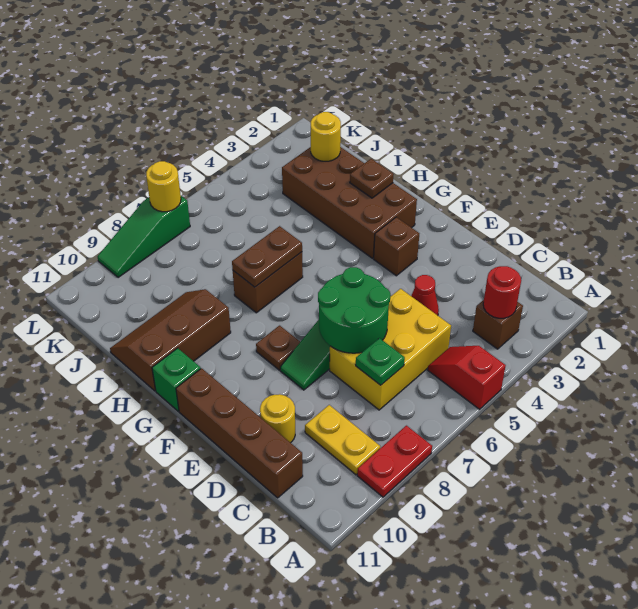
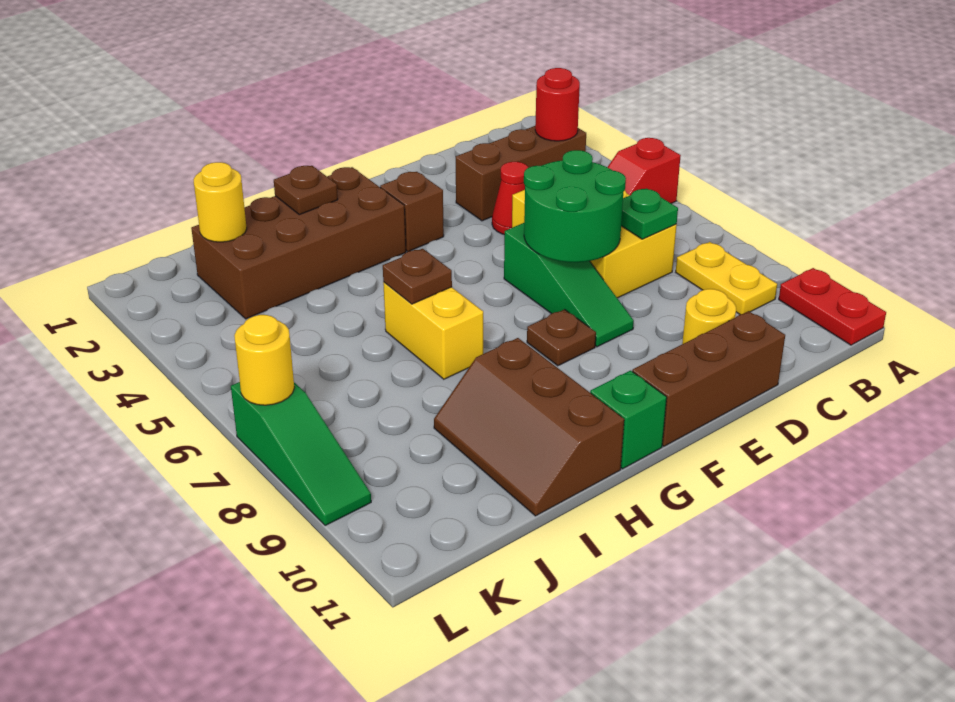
red 1x2 plate [357,426,432,497] -> red 1x2 plate moved to [779,268,886,345]
brown 1x1 brick [473,300,523,349] -> brown 1x3 brick [456,126,586,221]
yellow 1x2 plate [305,405,380,475] -> yellow 1x2 plate turned to [676,242,777,314]
brown 1x4 brick [176,368,303,498] -> brown 1x3 brick [632,311,785,446]
brown 1x2 brick [233,252,303,313] -> yellow 1x2 brick [383,282,483,379]
brown 1x2 plate [232,226,302,287] -> brown 1x1 plate [383,249,452,304]

